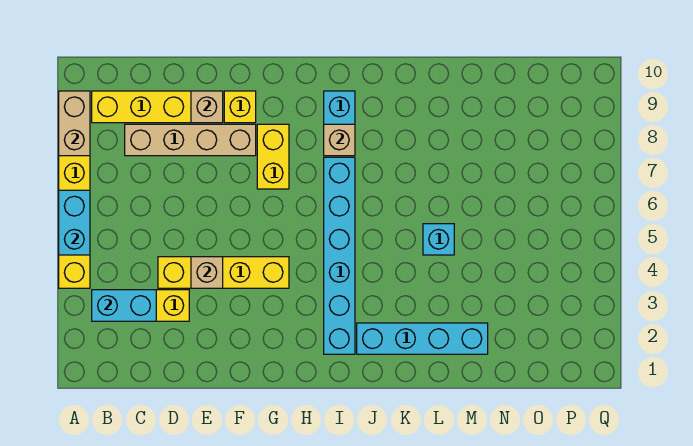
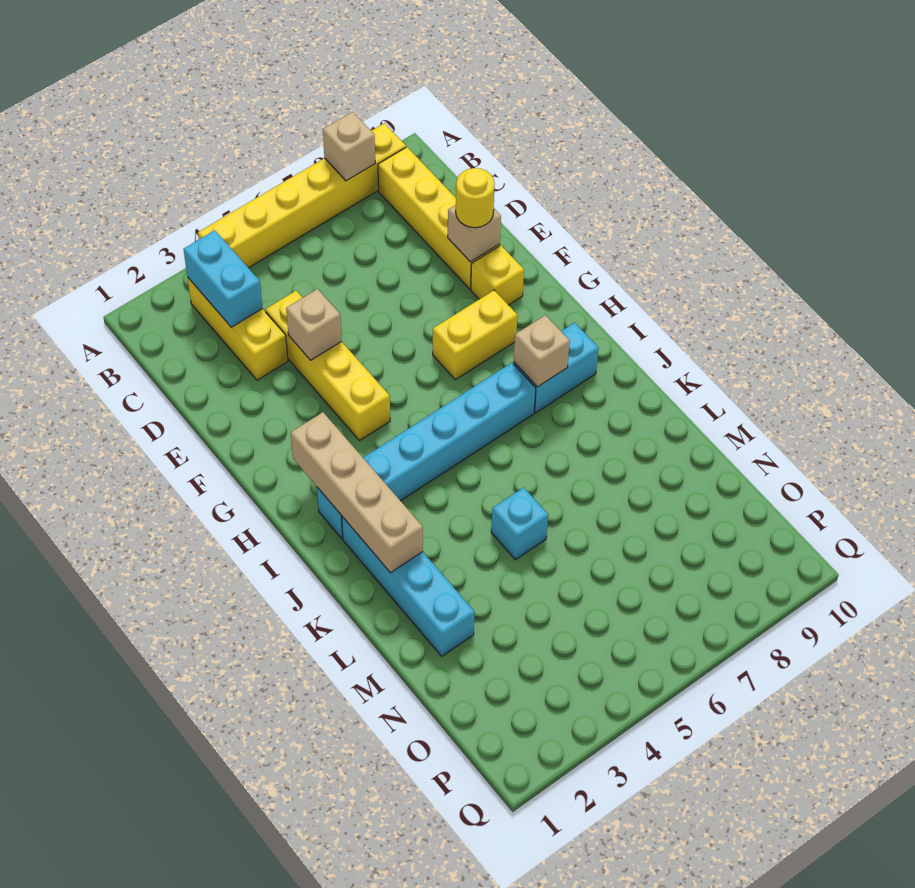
cyan 1x2 brick [59,190,90,255] -> none
tan 1x2 brick [59,91,90,156] -> tan 1x1 brick [323,112,375,181]
tan 1x4 brick [125,124,256,156] -> tan 1x4 brick moved to [291,412,423,573]
none -> yellow 1x1 round brick [456,168,495,228]

